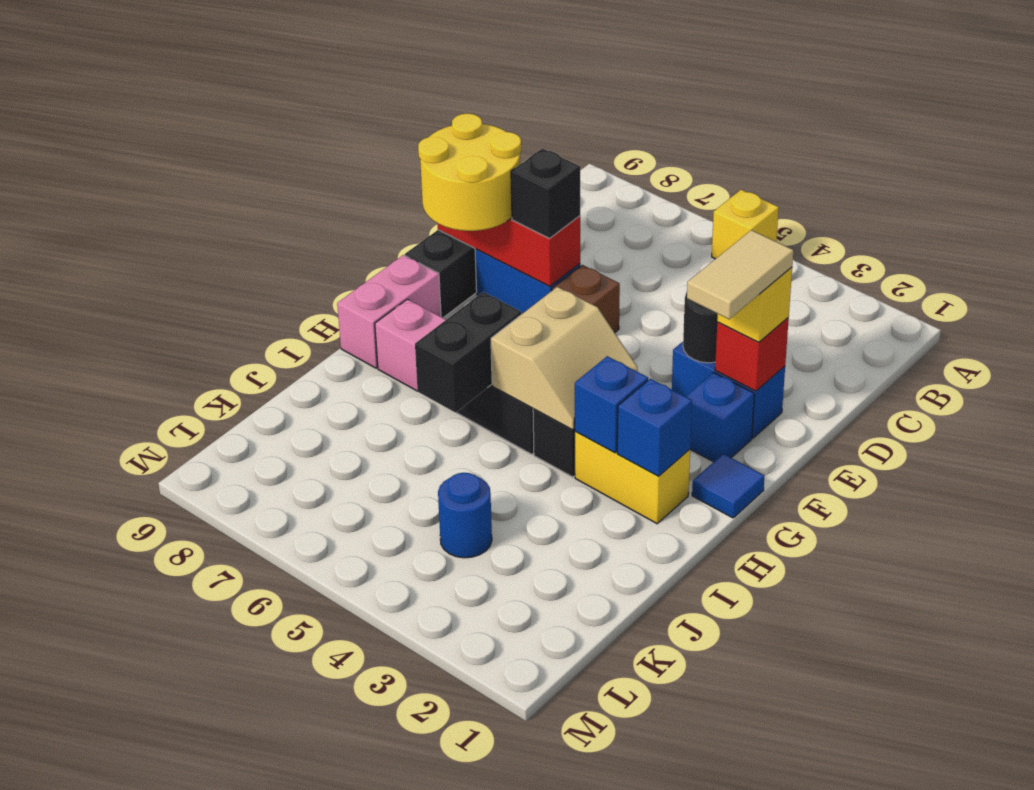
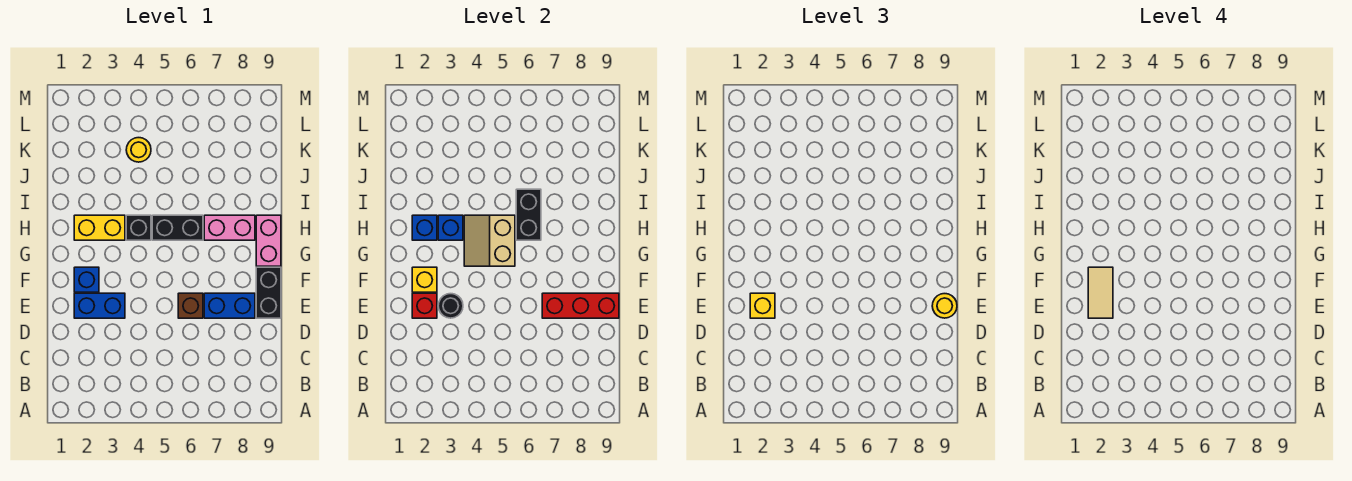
yellow 1x1 brick [712,190,779,259] -> yellow 1x1 brick moved to [412,267,437,292]
black 1x1 brick [511,148,580,238] -> none
yellow 2x2 round brick [418,113,521,231] -> yellow 1x1 round brick [932,294,957,318]
blue 1x1 tile [692,454,764,518] -> none
blue 1x1 round brick [438,473,492,558] -> yellow 1x1 round brick [126,138,151,162]

